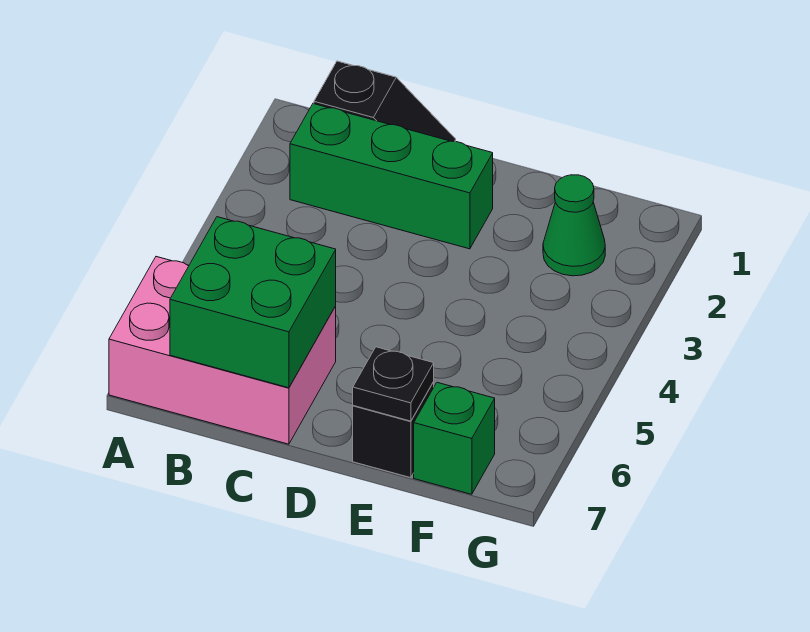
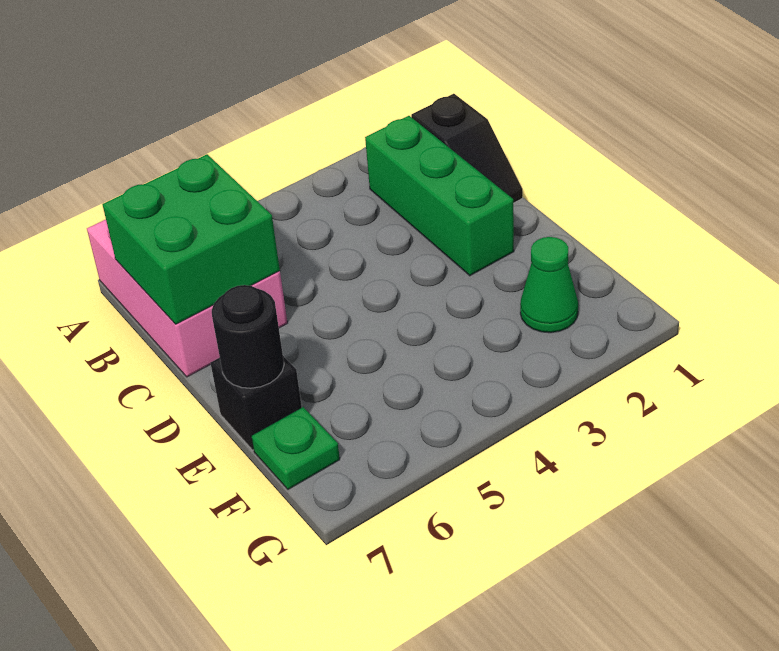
black 1x1 plate [353,347,434,421] -> black 1x1 round brick [212,285,284,388]
green 1x1 brick [414,383,495,494] -> green 1x1 plate [251,407,340,489]

